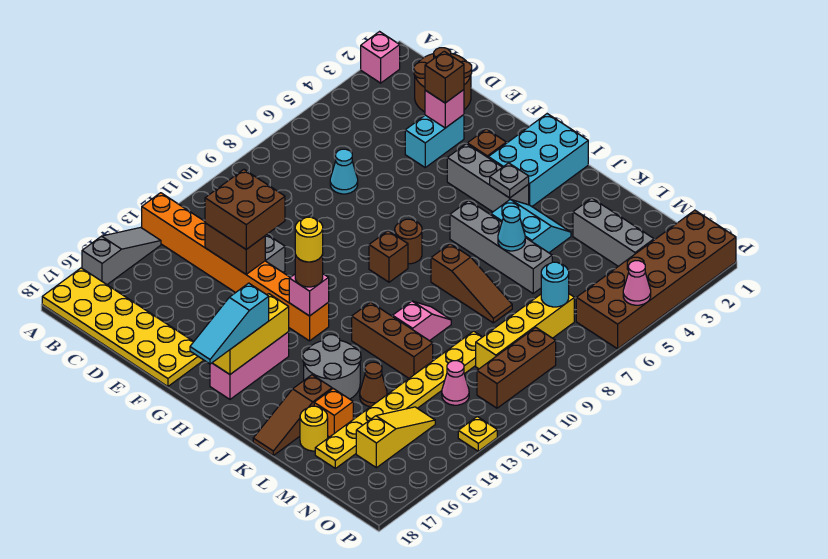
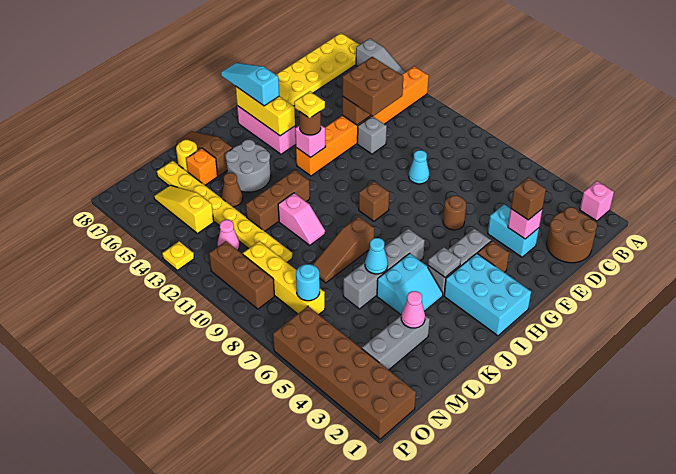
cyan 1x1 cone [330,149,358,194] -> cyan 1x1 cone moved to [409,150,429,184]
brown 1x1 round brick [395,219,422,264] -> brown 1x1 round brick moved to [443,196,466,230]
yellow 1x1 round brick [295,217,323,262] -> yellow 1x1 plate [294,91,325,118]
yellow 1x3 slope [356,407,435,468] -> yellow 1x3 slope turned to [154,185,214,234]
pink 1x1 cone [623,261,651,305] -> pink 1x1 cone moved to [401,291,425,328]

